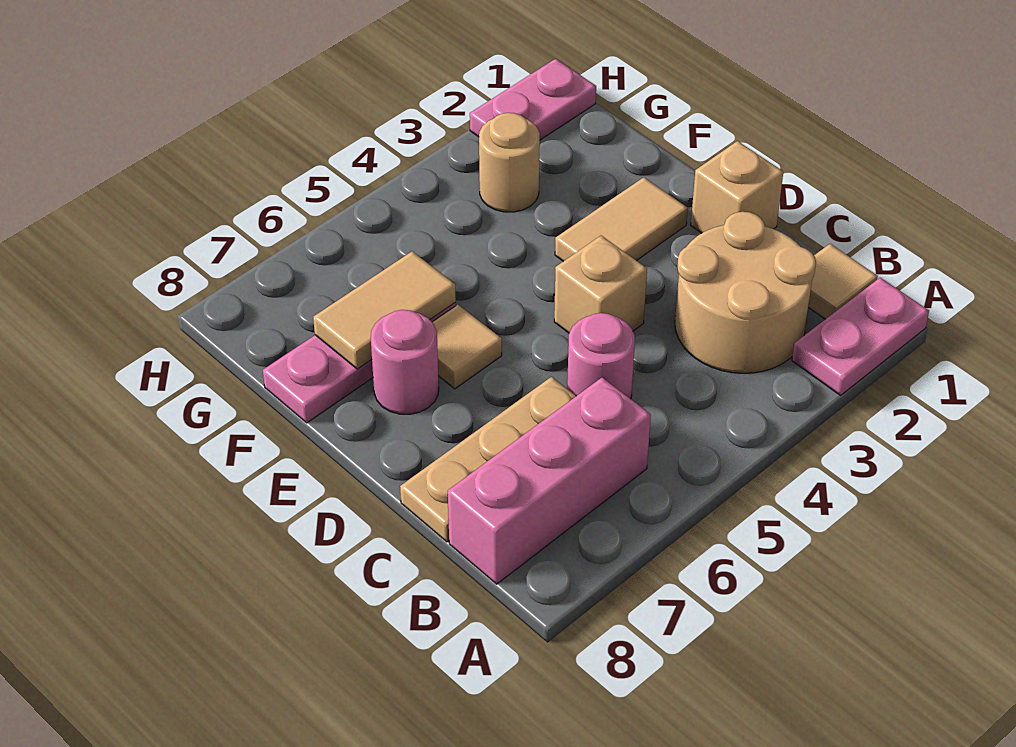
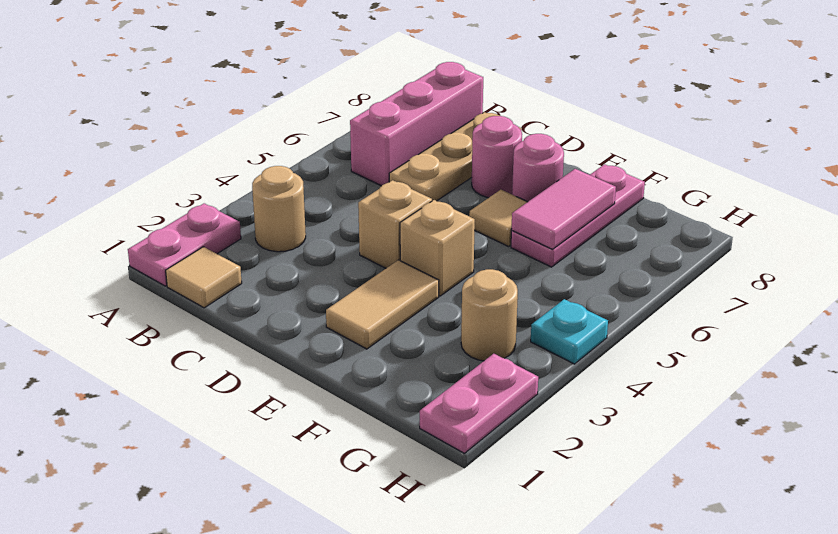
tan 2x2 round brick [675,212,816,373] -> tan 1x1 round brick [252,166,306,252]
pink 1x1 round brick [567,313,635,399] -> pink 1x1 round brick moved to [472,116,522,198]
tan 1x1 brick [691,141,783,233] -> tan 1x1 brick moved to [400,200,475,296]
tan 1x2 tile [313,251,456,369] -> pink 1x2 tile [511,169,616,249]
none -> cyan 1x1 plate [531,299,608,364]

